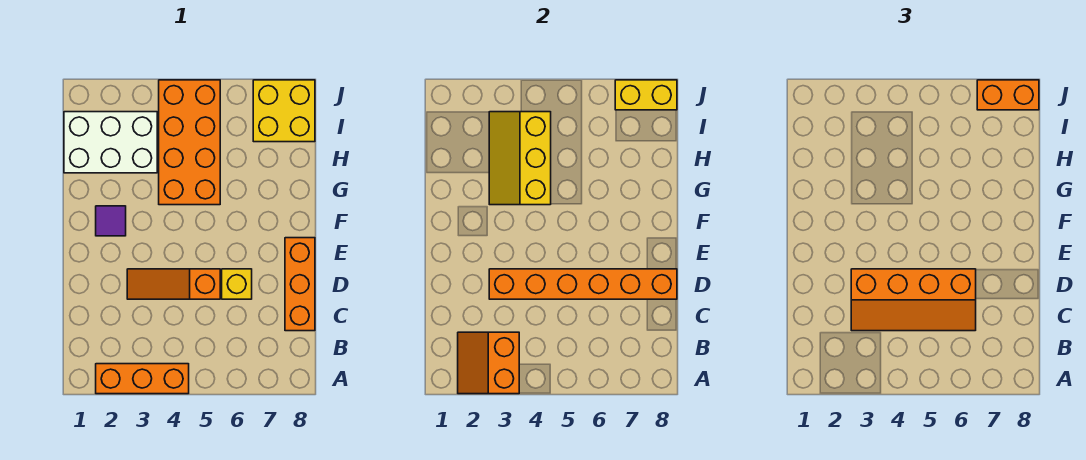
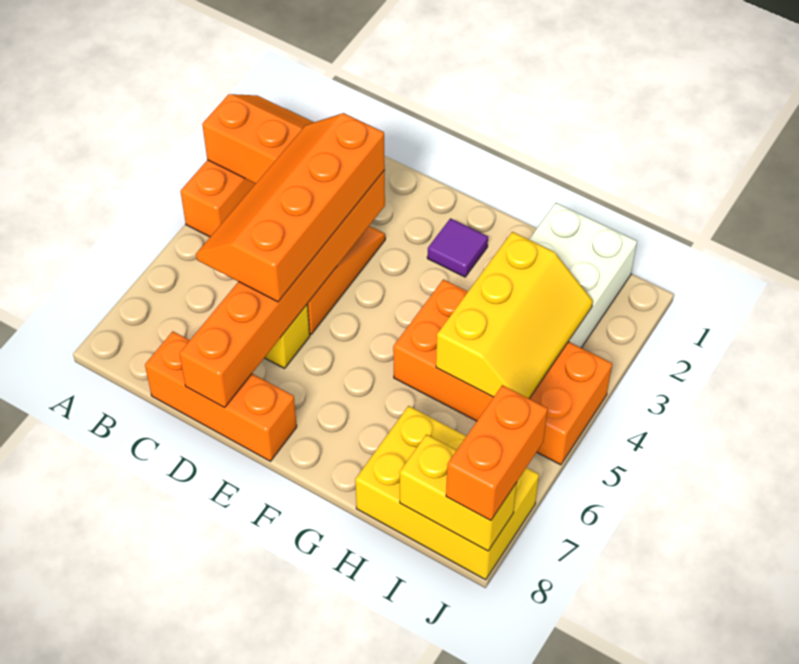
yellow 2x3 slope [489,112,551,205] -> yellow 2x3 slope turned to [436,232,593,399]
yellow 2x2 brick [253,80,315,142] -> yellow 2x3 brick [355,406,539,580]
yellow 1x2 brick [615,80,677,110] -> yellow 1x2 brick turned to [400,434,517,551]

